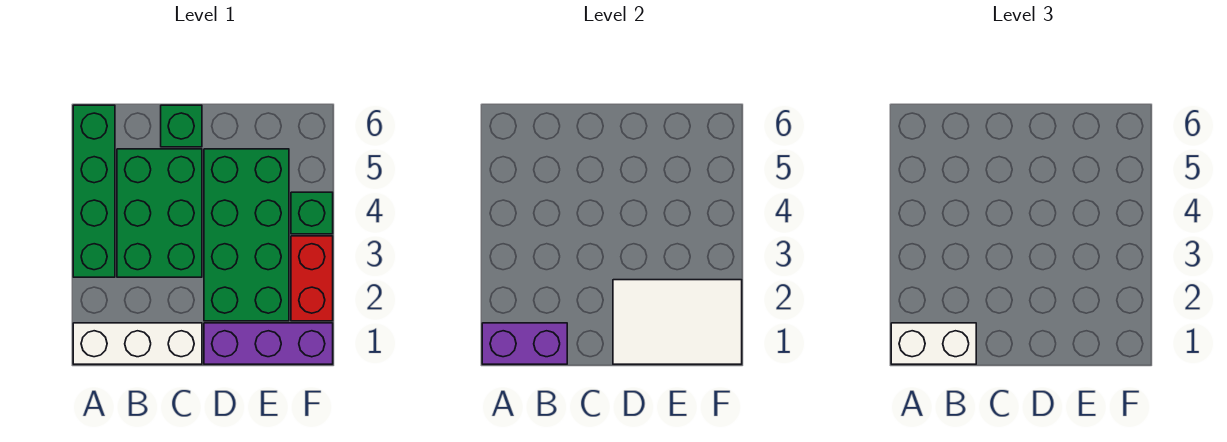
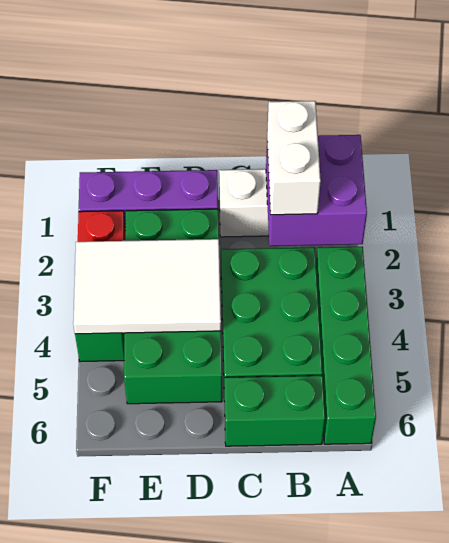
purple 1x2 brick [482,323,567,364] -> purple 2x2 brick [266,135,367,246]
white 1x2 brick [891,323,976,364] -> white 1x2 brick turned to [267,101,321,215]
green 1x1 brick [161,105,202,147] -> green 1x2 brick [225,376,325,446]
white 2x3 tile [613,280,742,364] -> white 2x3 tile moved to [73,239,221,334]

